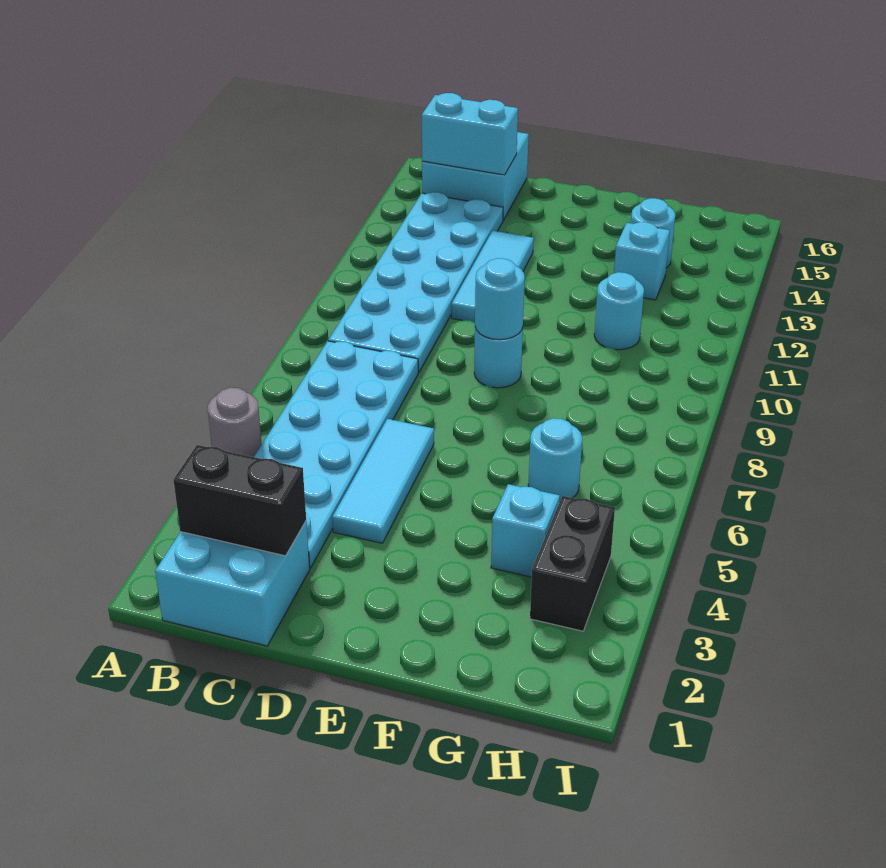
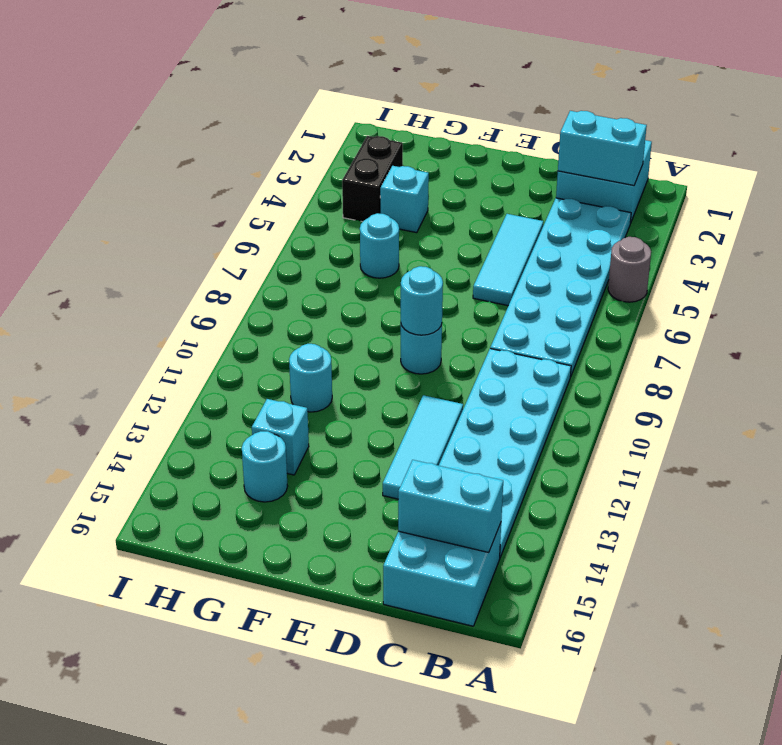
black 1x2 brick [174,445,306,556] -> cyan 1x2 brick [558,111,647,185]

